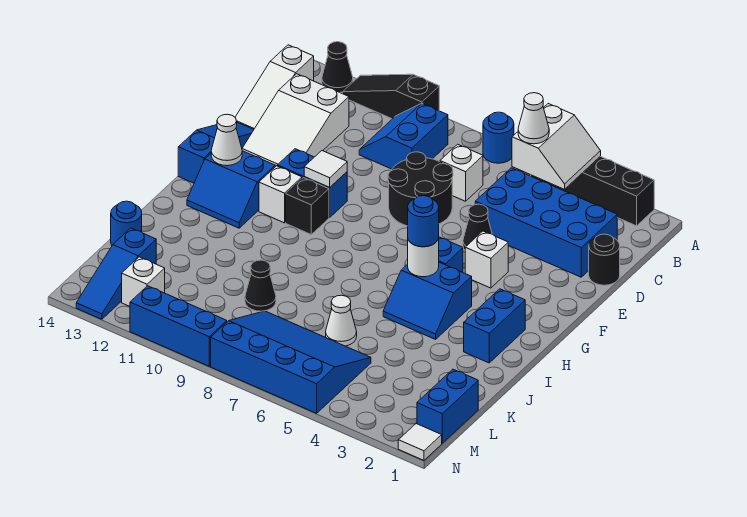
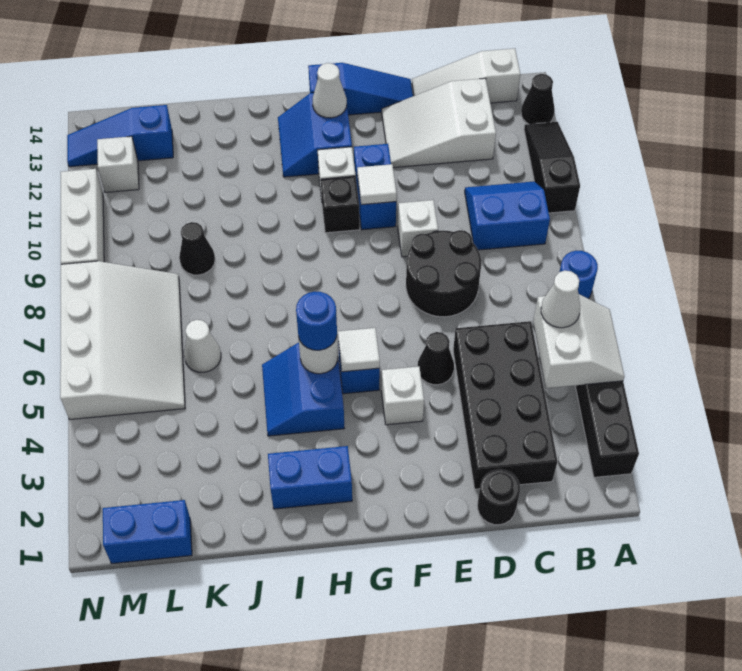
white 2x2 slope [512,104,601,189] -> white 2x2 slope turned to [533,294,624,388]
blue 2x4 brick [475,168,617,277] -> black 2x4 brick [453,321,558,489]
white 1x1 brick [440,144,483,201] -> white 1x1 brick moved to [398,200,438,257]
blue 1x1 round brick [111,201,142,245] -> none
blue 3x4 slope [211,311,371,413] -> white 3x4 slope [60,261,185,420]
white 1x1 tile [398,423,442,460] -> white 1x1 tile moved to [338,328,380,372]
blue 1x3 brick [130,286,227,366] -> white 1x3 brick [61,169,104,264]

